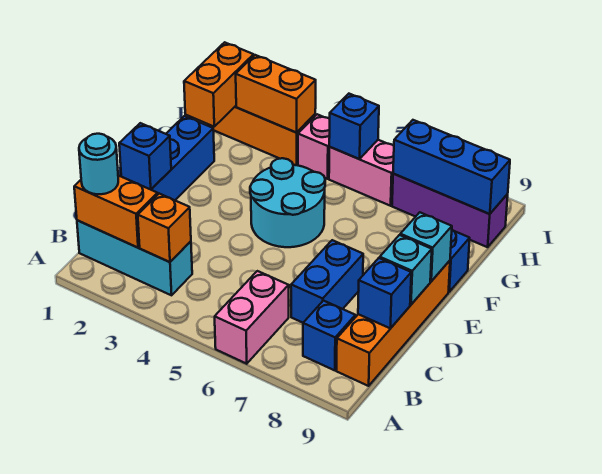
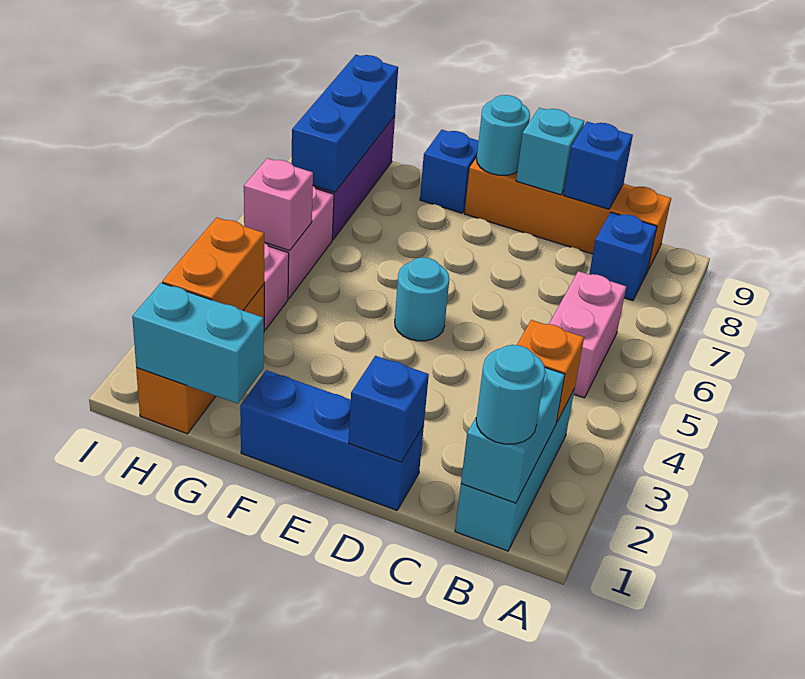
pink 1x2 brick [215,271,289,364] -> pink 1x2 brick turned to [549,271,626,398]
orange 1x2 brick [74,175,158,248] -> cyan 1x2 brick [461,368,565,503]
blue 1x2 brick [291,240,363,323] -> none
cyan 2x2 round brick [250,158,325,247] -> cyan 1x1 round brick [395,257,449,341]
cyan 1x1 brick [400,212,452,281] -> cyan 1x1 round brick [477,95,530,175]
orange 1x2 brick [184,42,254,126] -> cyan 1x2 brick [132,283,264,404]
blue 1x1 brick [329,94,379,159] -> pink 1x1 brick [244,158,313,250]

